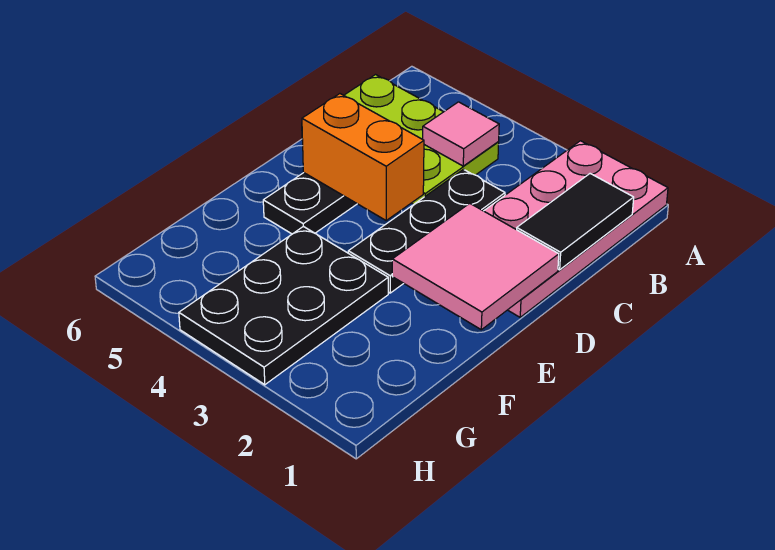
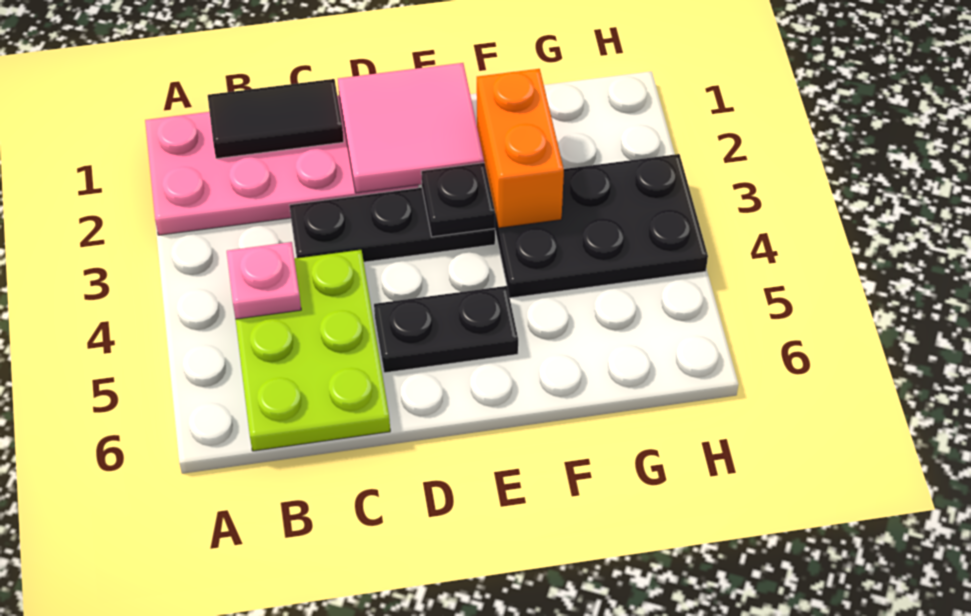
pink 1x1 tile [423,102,499,166] -> pink 1x1 plate [227,242,301,319]
orange 1x2 brick [302,94,424,220] -> orange 1x2 brick moved to [477,69,564,228]
none -> black 1x1 plate [421,163,495,237]

